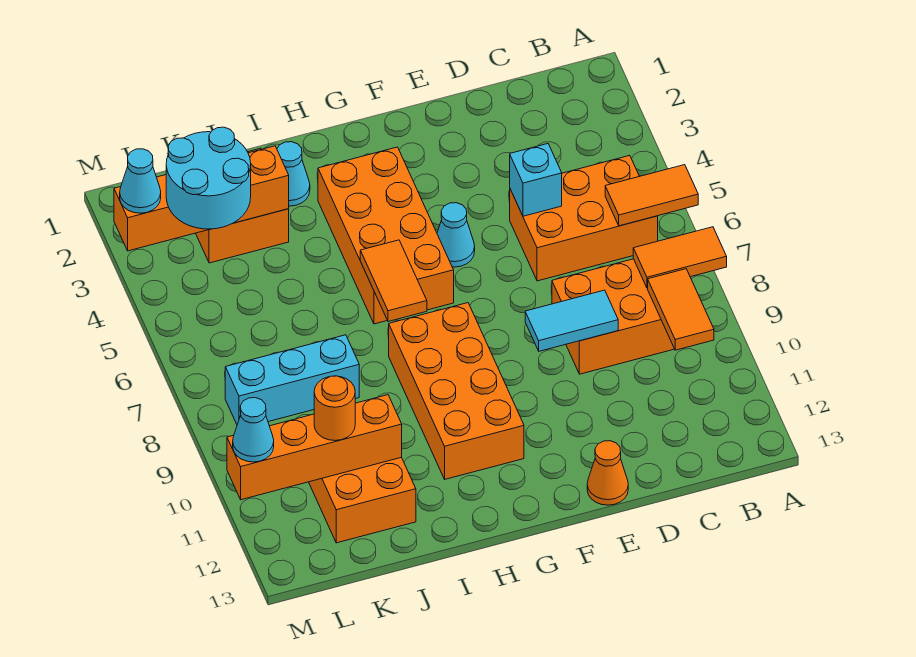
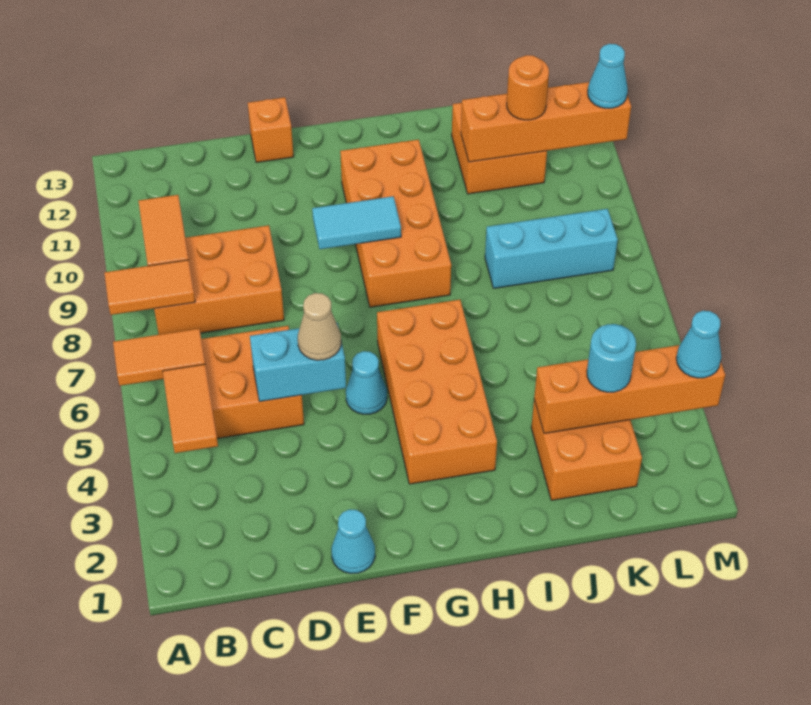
cyan 1x1 brick [510,144,562,216] -> cyan 1x2 brick [250,323,346,401]
cyan 1x2 tile [525,290,618,351] -> cyan 1x2 tile moved to [312,196,401,249]
none -> tan 1x1 cone [298,293,341,360]
orange 1x1 cone [587,441,628,505] -> orange 1x1 brick [248,97,294,163]
orange 1x2 tile [360,240,427,322] -> orange 1x2 tile moved to [163,364,218,453]
cyan 1x1 cone [277,142,310,206] -> cyan 1x1 cone moved to [331,509,375,574]
cyan 2x2 round brick [166,127,251,229] -> cyan 1x1 round brick [587,324,636,392]

